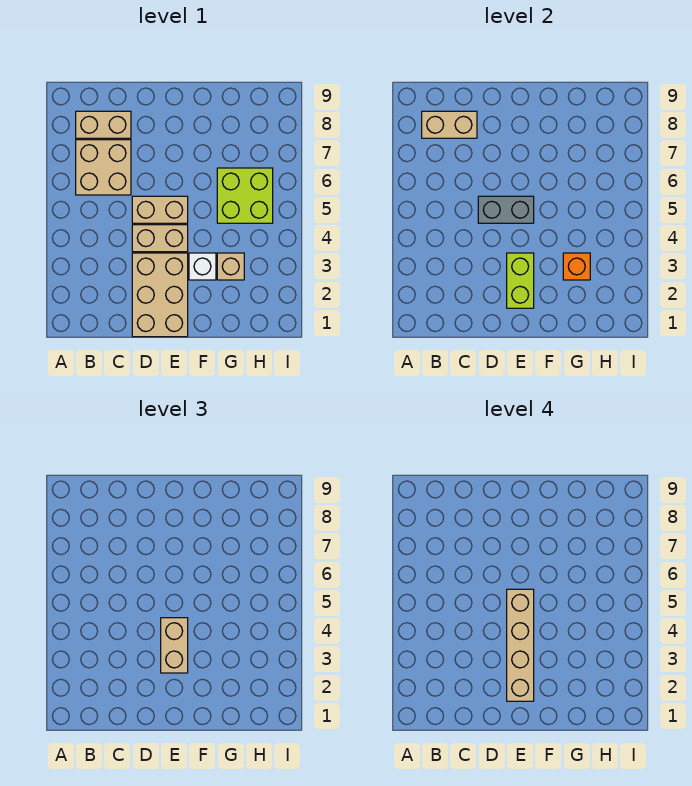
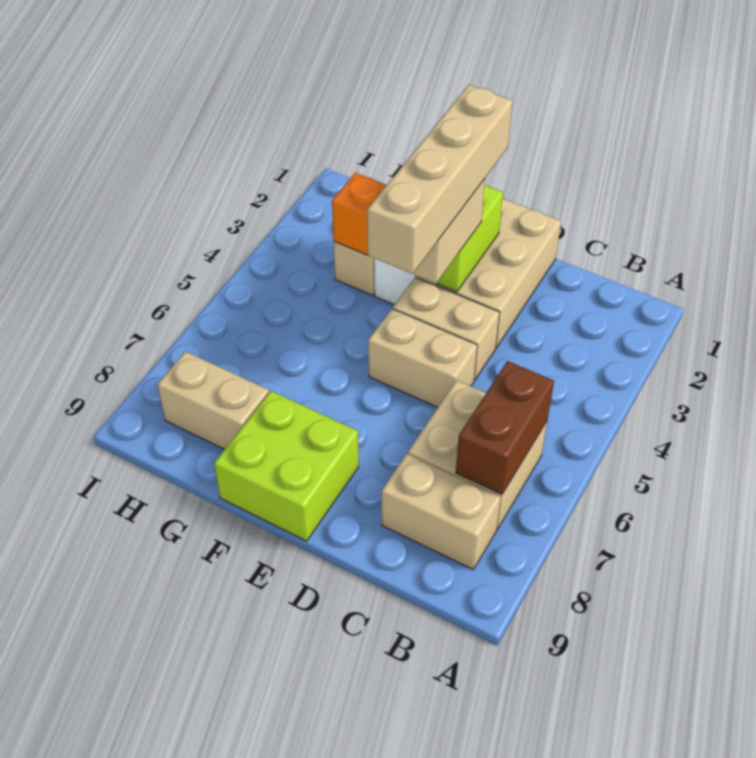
none -> brown 1x2 brick [456,361,554,494]
tan 1x2 brick [422,111,477,138] -> tan 1x2 brick moved to [157,352,269,449]
grey 1x2 brick [478,196,534,223] -> none
lime 2x2 brick [217,168,273,223] -> lime 2x2 brick moved to [214,391,359,541]

